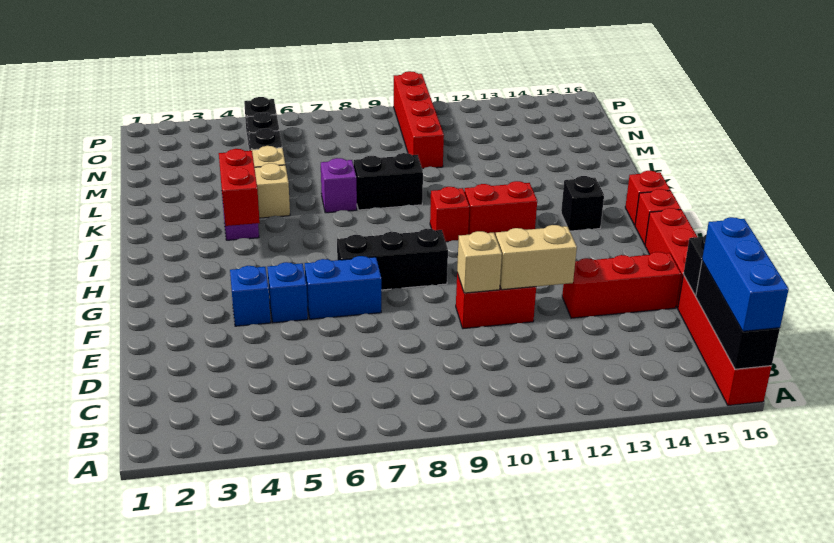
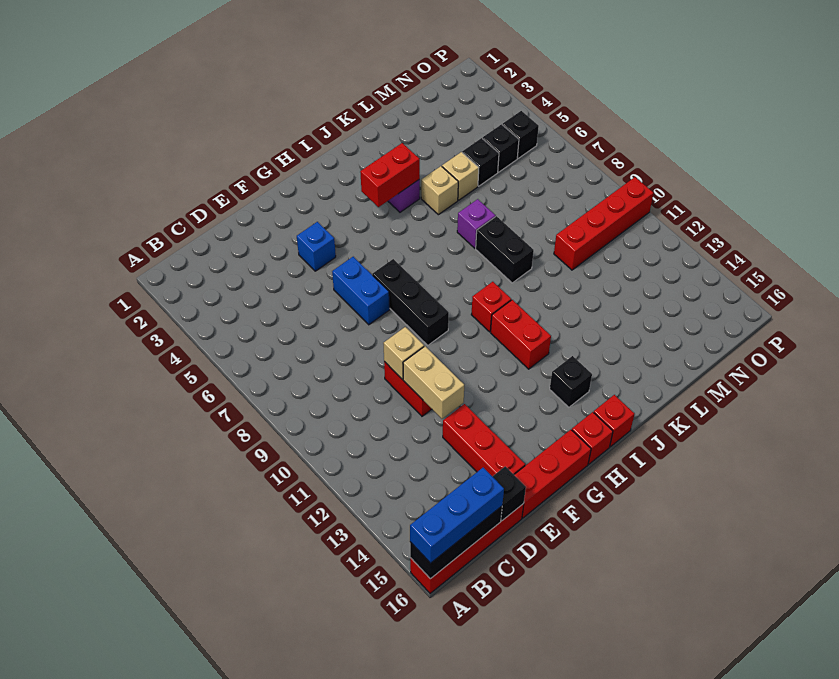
blue 1x1 brick [267,262,308,323] -> none

